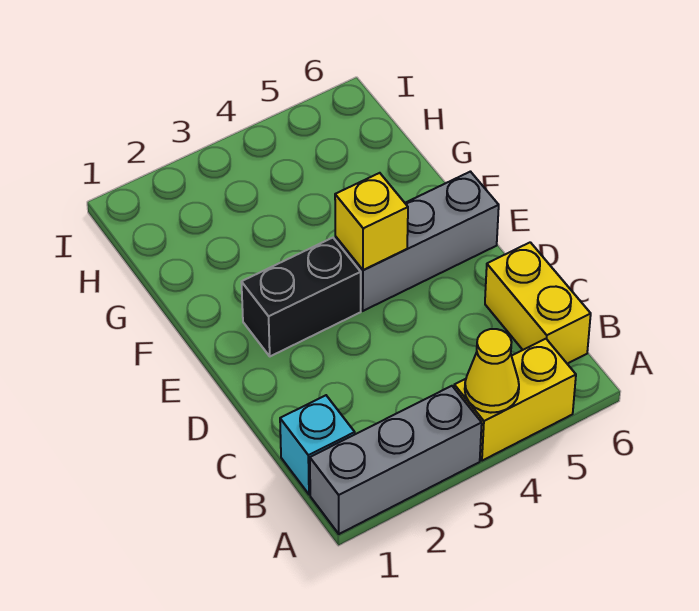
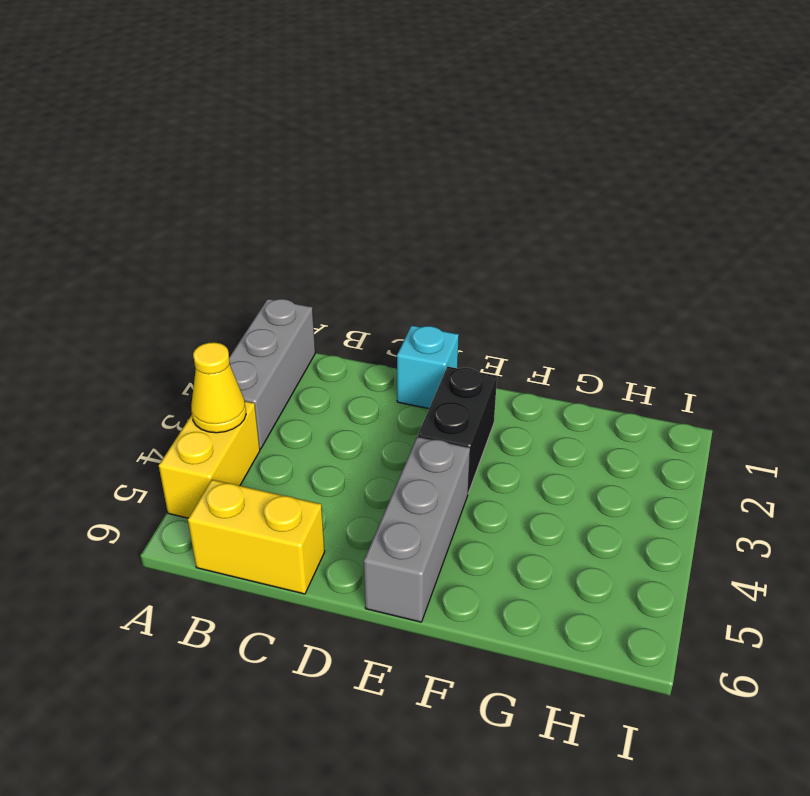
cyan 1x1 brick [280,395,355,495] -> cyan 1x1 brick moved to [397,325,459,409]
yellow 1x1 brick [335,173,408,270] -> none

